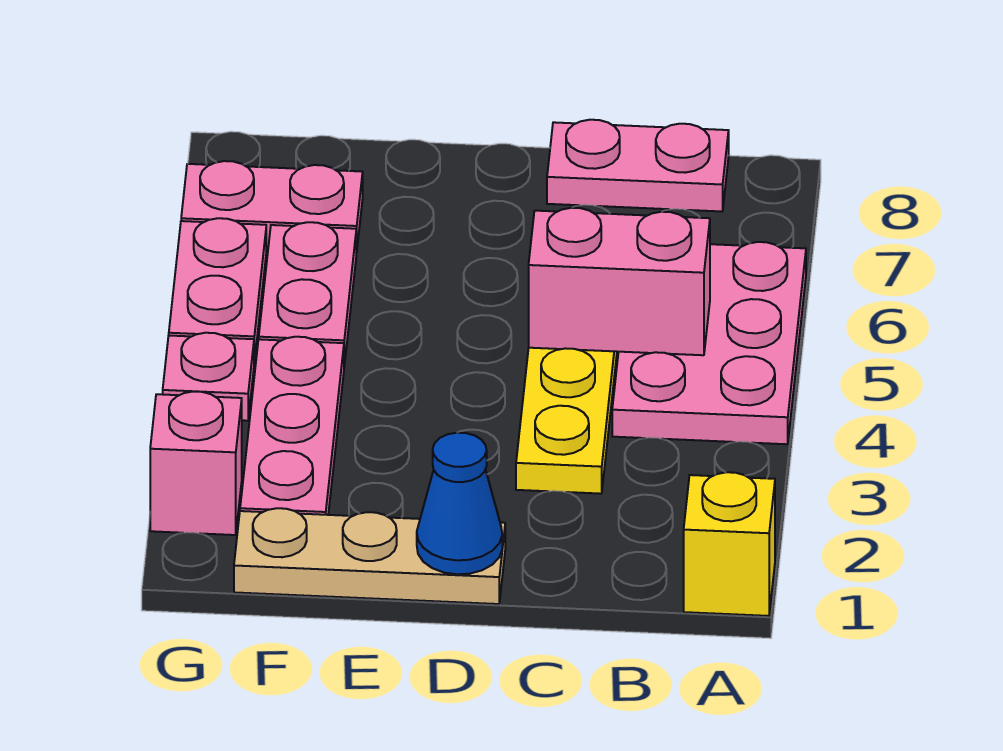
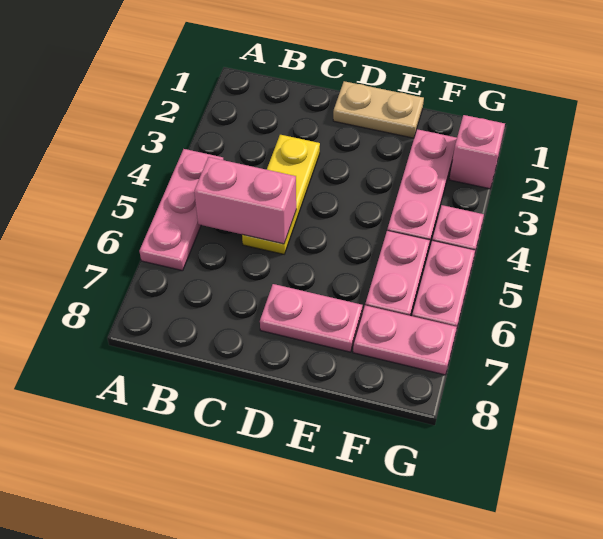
yellow 1x1 brick [684,472,775,616] -> none
pink 2x3 plate [612,242,806,444] -> pink 1x3 plate [139,149,223,271]
pink 1x2 plate [547,120,729,211] -> pink 1x2 plate moved to [260,284,363,352]
tan 1x3 plate [234,508,505,604] -> tan 1x2 plate [333,81,424,138]
blue 1x1 cone [417,433,502,574] -> none

